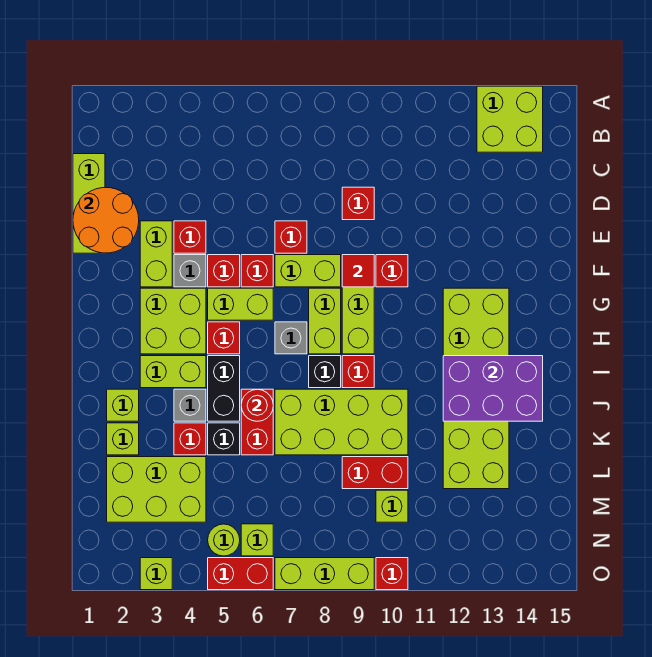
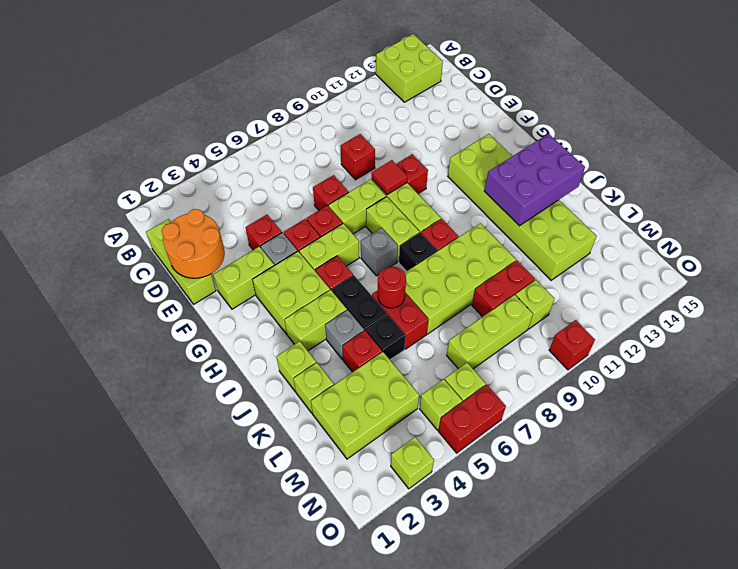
lime 1x2 brick [140,221,172,287] -> lime 1x2 brick turned to [213,247,274,309]
lime 1x1 round brick [208,524,240,556] -> lime 1x1 brick [420,379,462,430]
lime 1x3 brick [275,558,374,590] -> lime 1x3 brick moved to [447,295,533,369]

